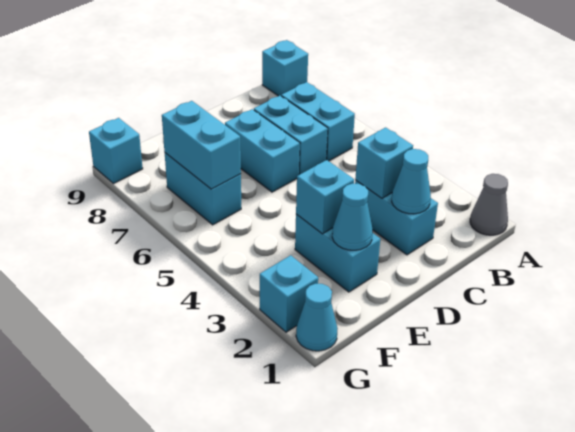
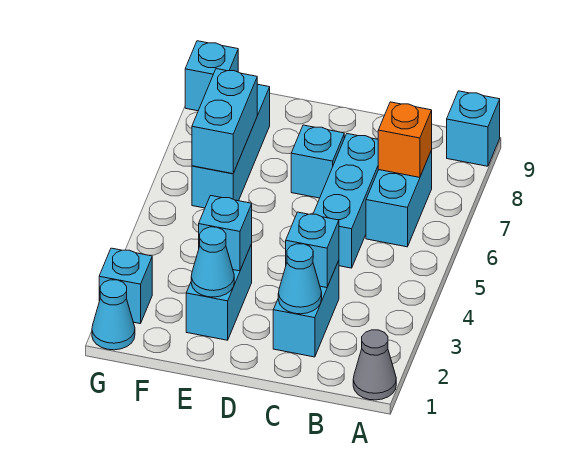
none -> orange 1x1 brick [378,102,432,177]
cyan 1x2 brick [254,96,328,175] -> cyan 1x3 brick [313,134,378,268]
cyan 1x2 brick [225,109,300,192] -> cyan 1x1 brick [291,125,344,198]
cyan 1x2 brick [165,153,241,225] -> cyan 1x3 brick [192,84,270,208]

